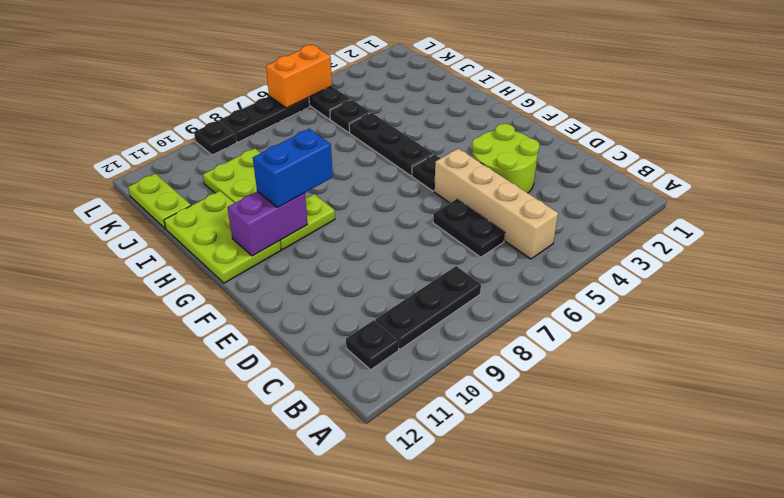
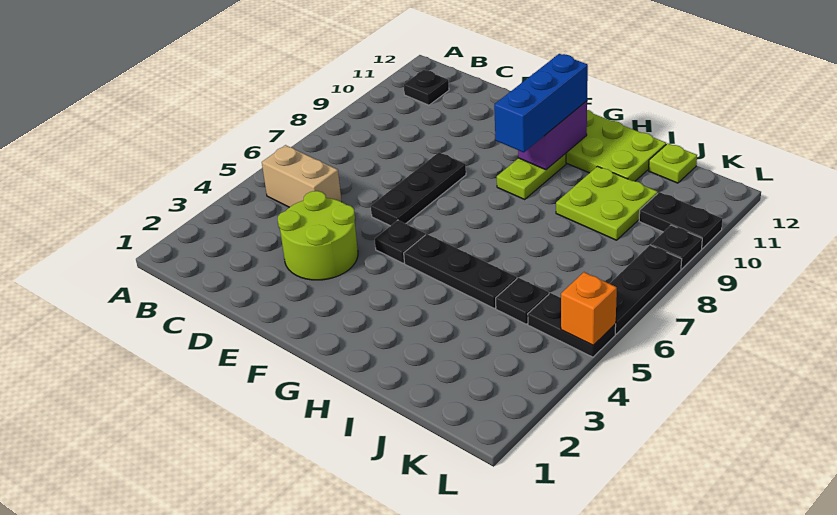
tan 1x4 brick [434,148,558,259] -> tan 1x2 brick [262,145,342,207]
black 1x3 plate [375,266,481,349] -> black 1x3 plate moved to [371,152,466,226]
black 1x2 plate [433,199,505,257] -> black 1x2 plate moved to [639,192,722,249]
blue 1x2 brick [253,129,333,207] -> blue 1x3 brick [494,54,588,152]
lime 1x2 plate [128,174,191,229] -> lime 1x1 plate [649,143,697,183]
orange 1x2 brick [266,45,332,108] -> orange 1x1 brick [561,272,617,345]

